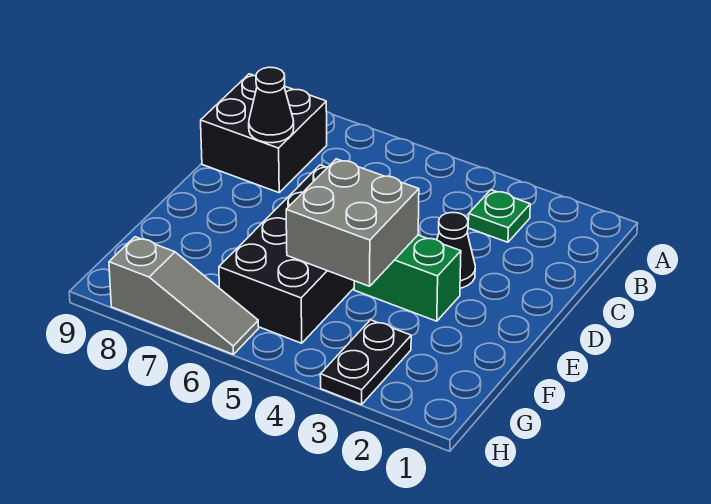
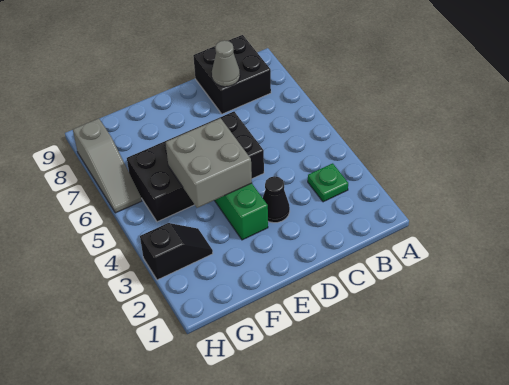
black 1x1 cone [249,67,294,143] -> grey 1x1 cone [212,41,240,87]
black 1x2 plate [320,320,411,404] -> black 1x2 slope [140,223,213,280]

